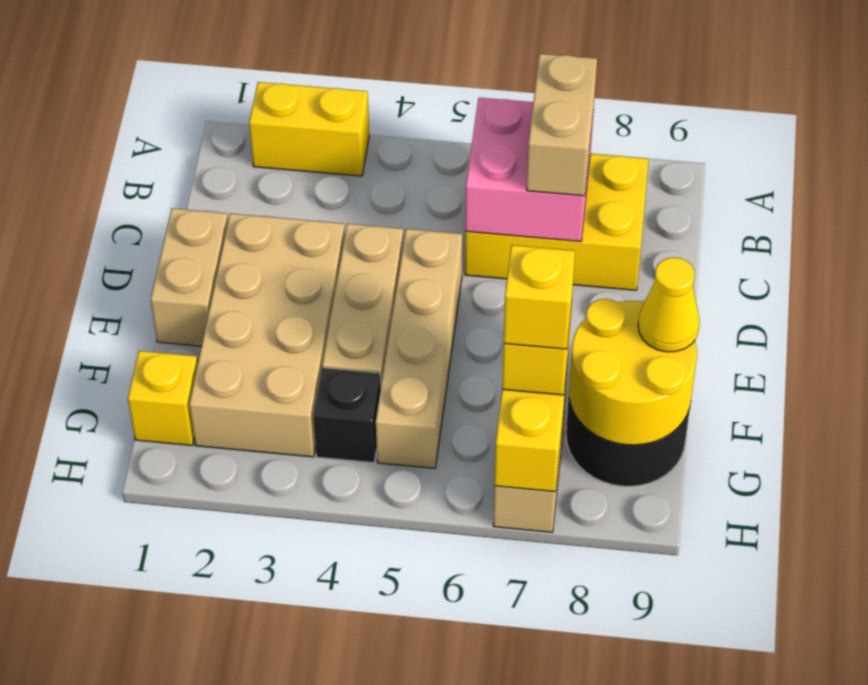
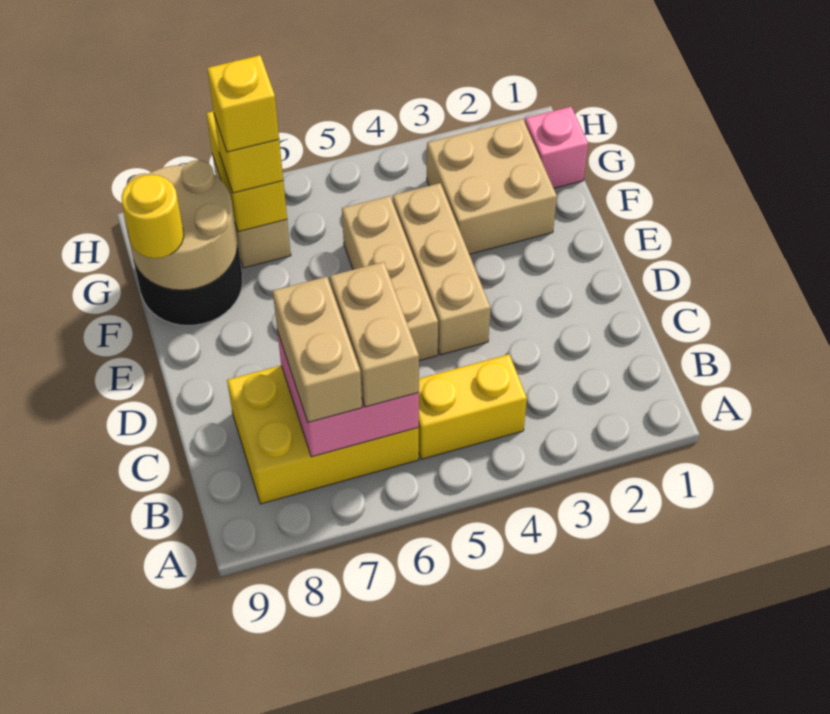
yellow 1x2 brick [249,82,369,176] -> yellow 1x2 brick moved to [418,354,527,459]
tan 1x2 brick [151,208,228,346] -> tan 1x2 brick moved to [330,262,419,407]
tan 2x4 brick [189,213,345,457] -> tan 2x2 brick [427,119,557,254]
tan 1x4 brick [376,229,462,468] -> tan 1x3 brick [342,196,438,361]
yellow 2x2 round brick [569,299,697,445] -> tan 2x2 round brick [124,160,237,290]
yellow 1x1 cone [638,257,700,352] -> yellow 1x1 round brick [121,175,184,258]
yellow 1x1 brick [128,351,198,445] -> pink 1x1 brick [525,107,588,188]
black 1x1 brick [313,368,381,463] -> none

